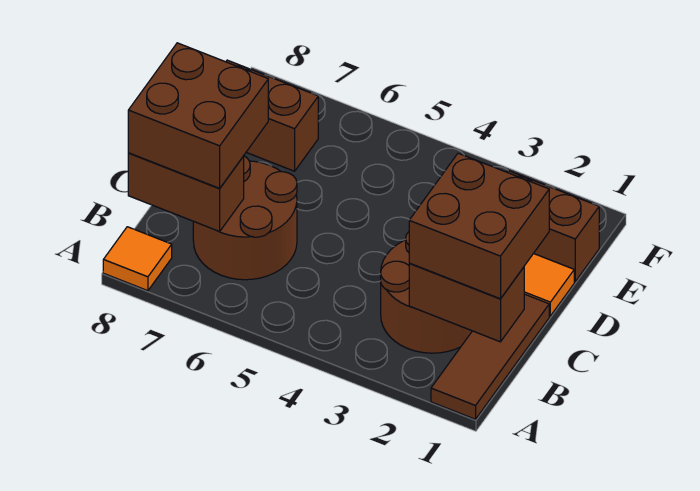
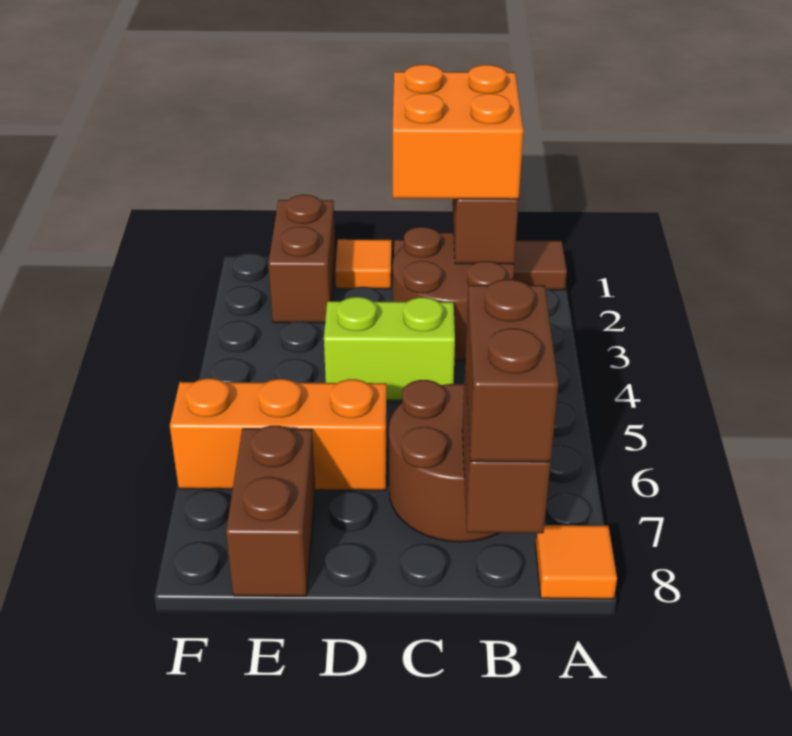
brown 2x2 brick [409,153,549,299] -> orange 2x2 brick [393,65,523,199]
brown 2x2 brick [128,43,268,188] -> brown 1x2 brick [465,279,558,462]
none -> lime 1x2 brick [324,297,455,400]
none -> orange 1x3 brick [170,378,387,490]

